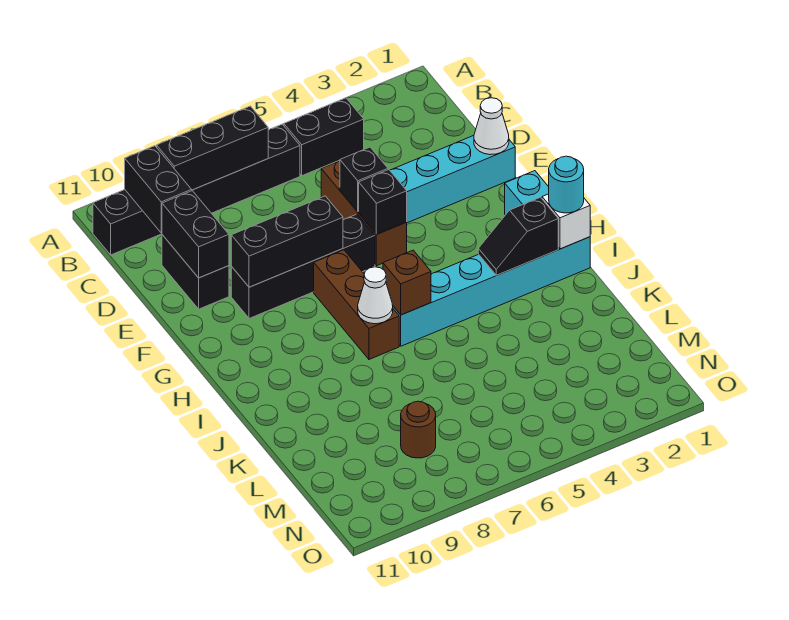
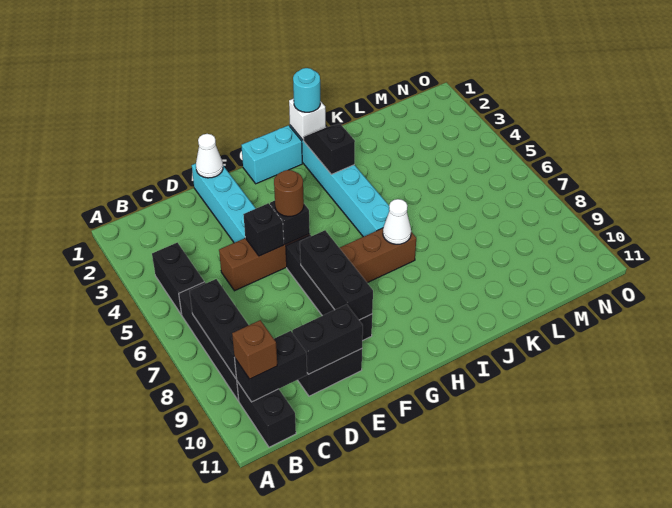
black 1x2 slope [478,197,558,275] -> black 1x2 slope turned to [303,124,355,174]
brown 1x1 brick [383,250,431,315] -> brown 1x1 brick moved to [232,320,277,379]
brown 1x1 round brick [401,401,436,458] -> brown 1x1 round brick moved to [274,170,304,216]

